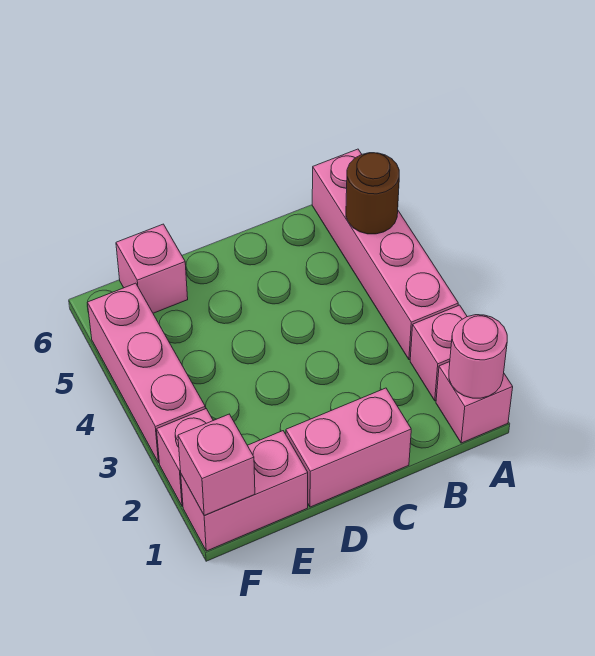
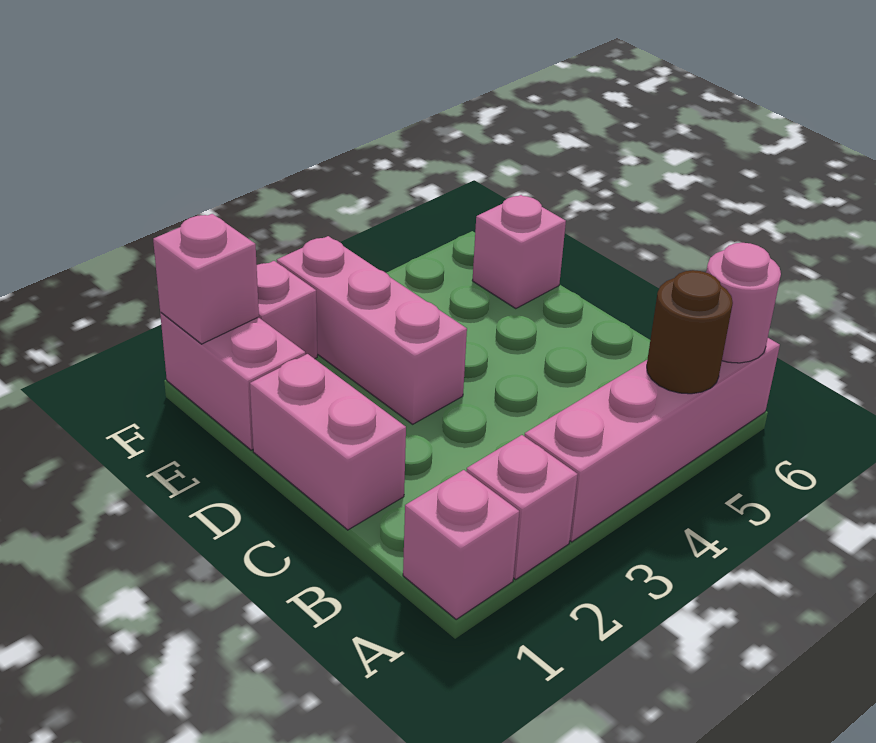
pink 1x1 round brick [449,315,507,398] -> pink 1x1 round brick moved to [706,243,781,363]
pink 1x3 brick [87,283,206,463] -> pink 1x3 brick turned to [277,236,467,424]

